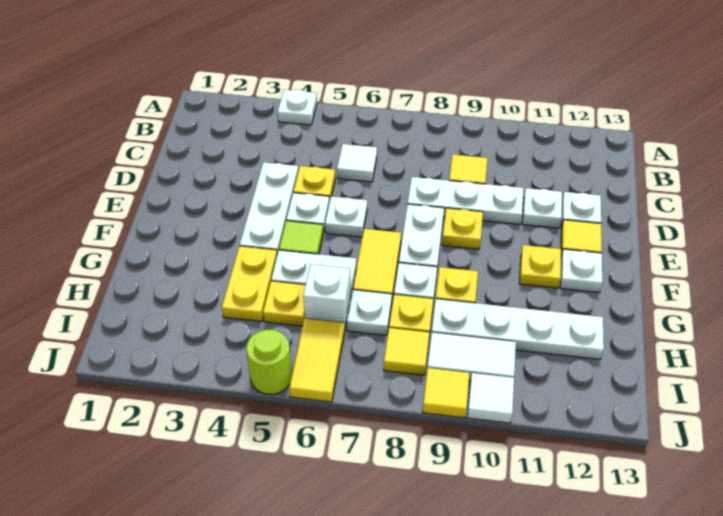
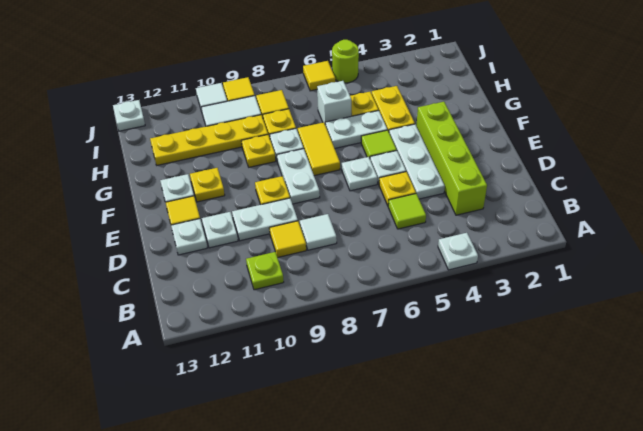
none -> lime 1x1 plate [246,252,284,290]
none -> lime 1x4 brick [416,102,487,215]
none -> lime 1x1 tile [388,194,426,229]
white 1x1 tile [337,144,377,182] -> white 1x1 tile moved to [300,214,337,250]
white 1x3 plate [408,177,524,224] -> white 1x2 plate [232,198,298,241]
white 1x1 plate [347,290,392,336] -> white 1x1 plate moved to [113,100,145,131]
white 1x4 plate [432,299,604,359] -> yellow 1x4 plate [150,115,268,165]
yellow 1x2 tile [289,318,345,402] -> yellow 1x1 tile [303,61,335,91]

